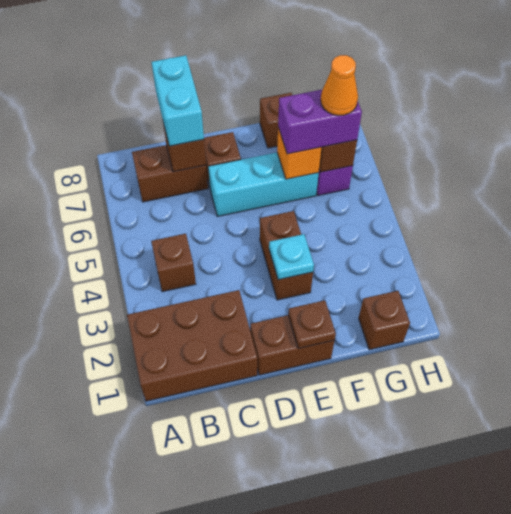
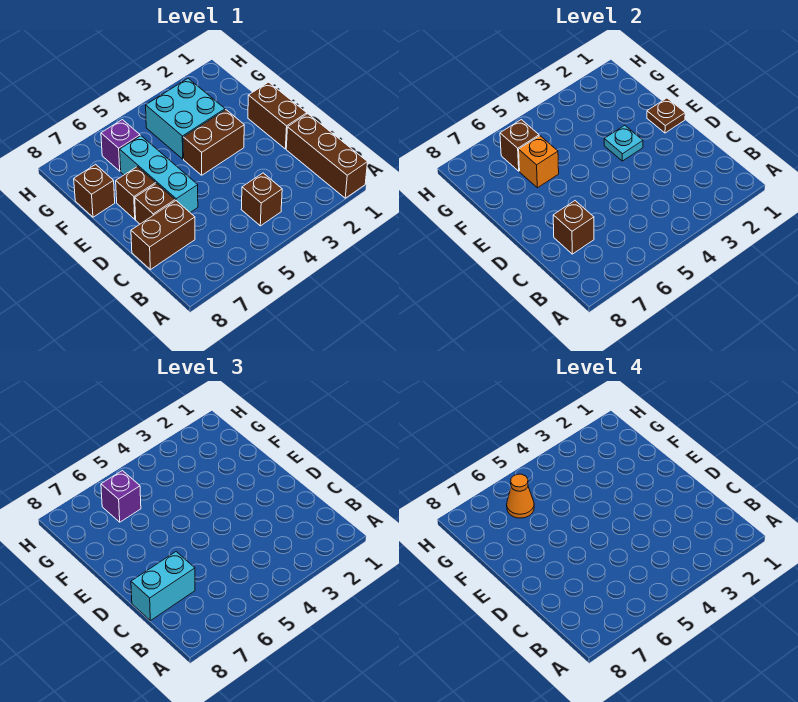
brown 2x3 brick [127,290,257,401] -> brown 1x3 brick [286,114,368,198]
brown 1x2 brick [132,145,208,202] -> brown 1x2 brick turned to [131,201,195,270]
none -> cyan 2x2 brick [146,78,225,159]
purple 1x2 brick [278,90,362,154] -> purple 1x1 brick [101,471,141,522]
brown 1x1 brick [359,291,410,350] -> brown 1x1 brick moved to [116,167,156,219]

